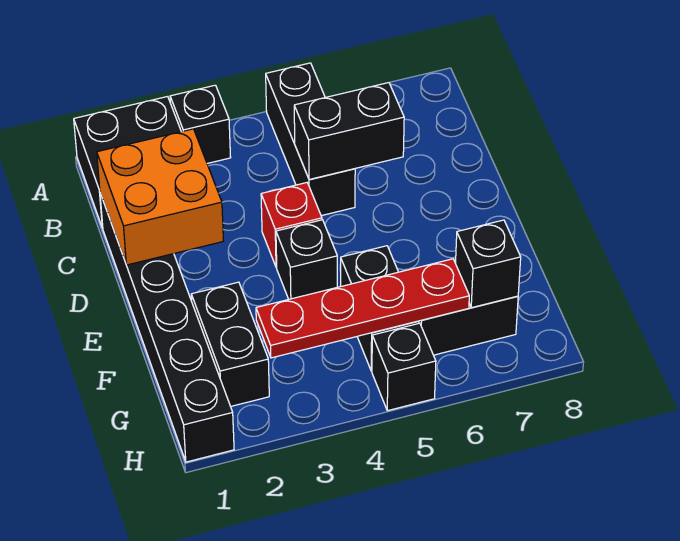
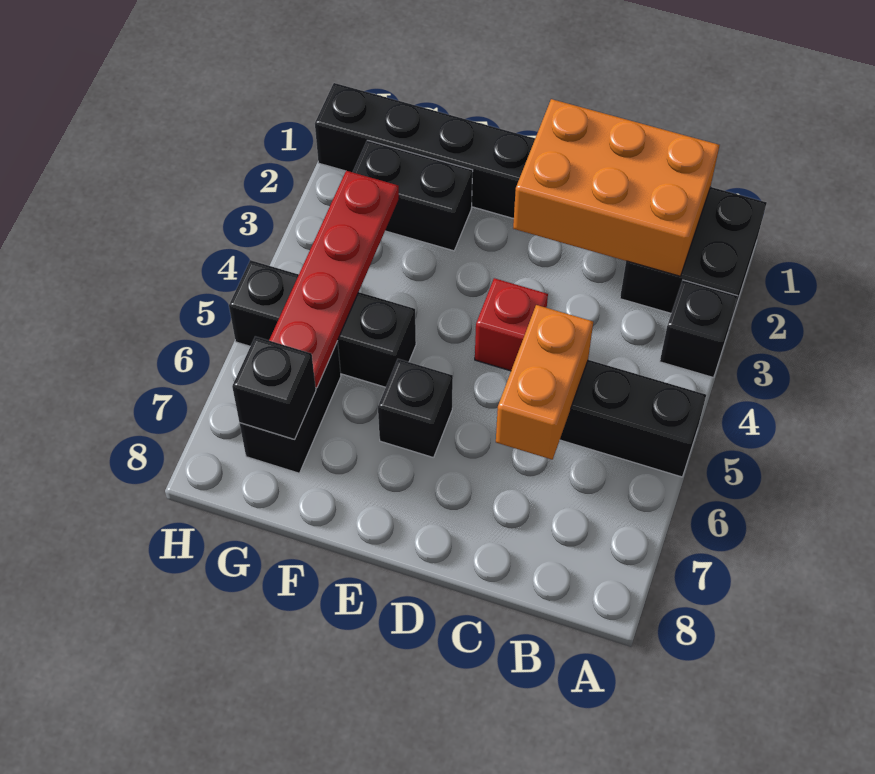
orange 2x2 brick [97,129,223,265] -> orange 2x3 brick [513,99,720,276]
black 1x2 brick [294,83,404,180] -> orange 1x2 brick [496,305,593,460]
black 1x1 brick [276,220,337,299] -> black 1x1 brick moved to [378,359,453,458]

